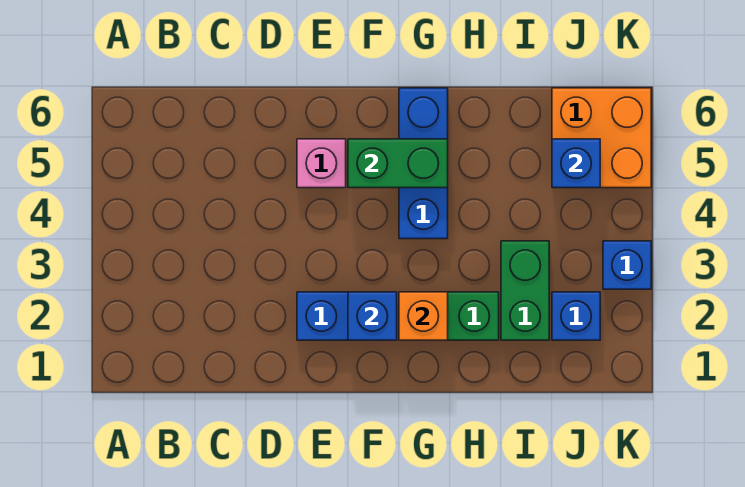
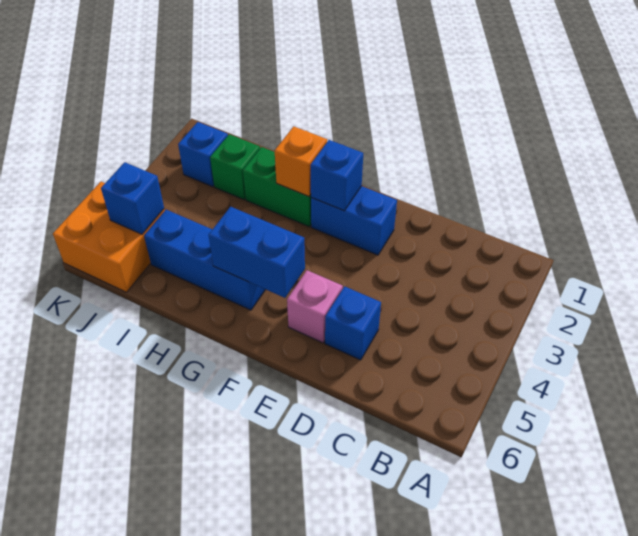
green 1x2 brick [348,139,448,188] -> blue 1x2 brick [209,207,305,298]
blue 1x3 brick [399,88,448,239] -> blue 1x3 brick turned to [144,210,266,310]
green 1x2 brick [501,241,549,340] -> green 1x1 brick [210,134,260,200]
blue 1x1 brick [603,241,651,289] -> blue 1x1 brick moved to [325,286,381,360]

